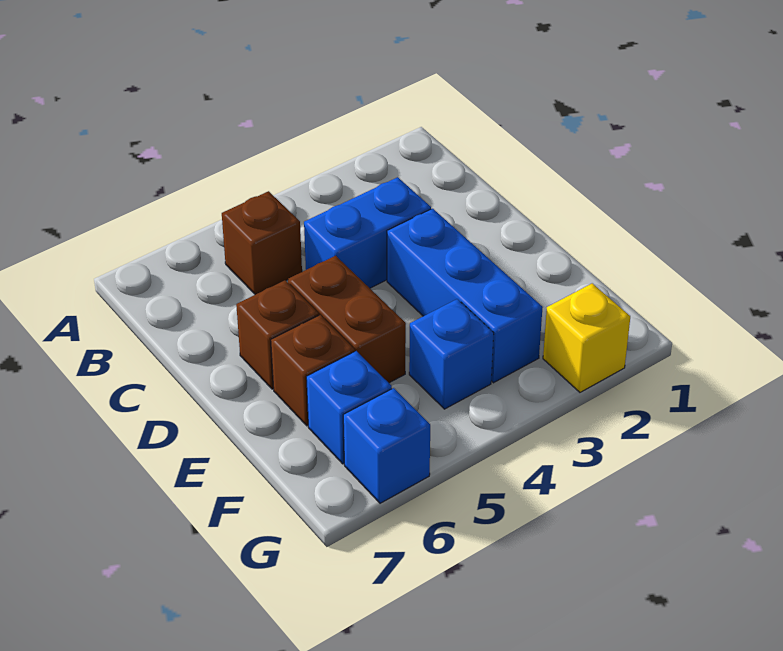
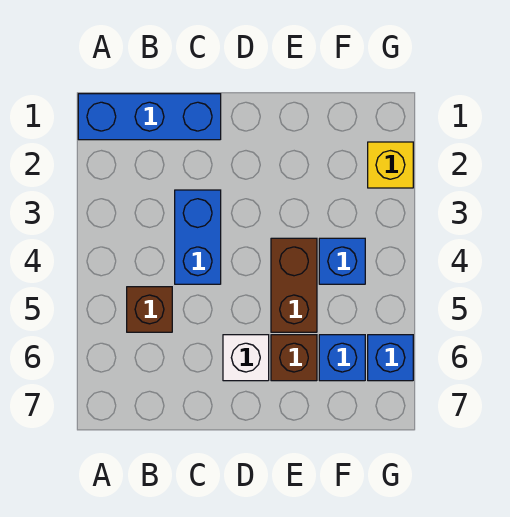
blue 1x3 brick [387,209,543,383] -> blue 1x3 brick moved to [78,94,221,140]
brown 1x2 brick [288,256,406,383] -> brown 1x2 brick turned to [271,238,317,332]
brown 1x1 brick [236,280,319,389] -> white 1x1 brick [223,335,269,381]

